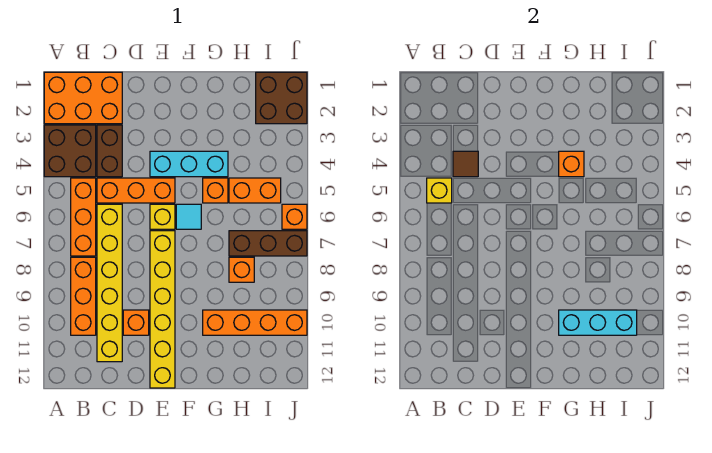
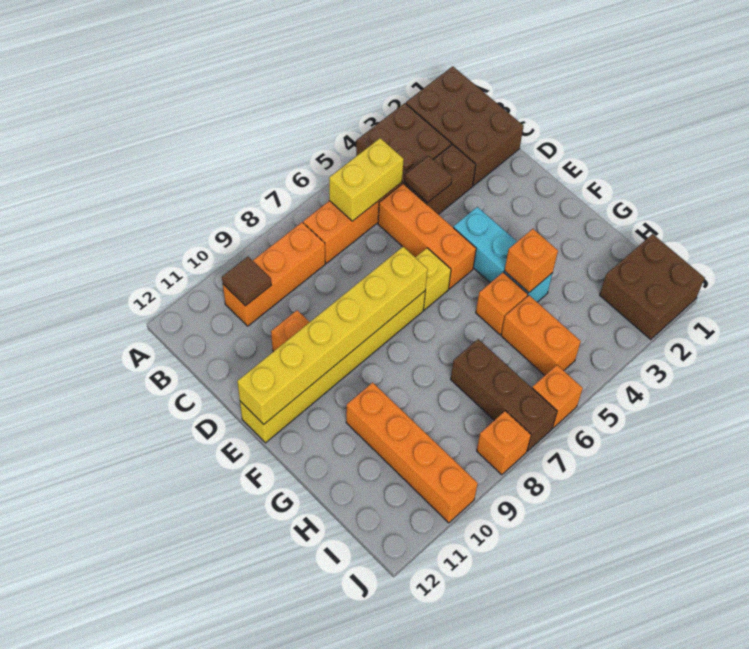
orange 2x3 brick [44,72,122,124] -> brown 2x3 brick [406,66,524,186]
yellow 1x1 brick [427,178,452,203] -> yellow 1x2 brick [329,138,404,221]
none -> brown 1x1 tile [222,257,271,306]
yellow 1x6 brick [97,204,122,362] -> yellow 1x6 brick moved to [237,247,428,424]
cyan 1x1 tile [176,204,201,229] -> none
cyan 1x3 brick [559,310,637,335] -> none
orange 1x1 brick [229,257,254,282] -> orange 1x1 brick moved to [477,411,531,475]

